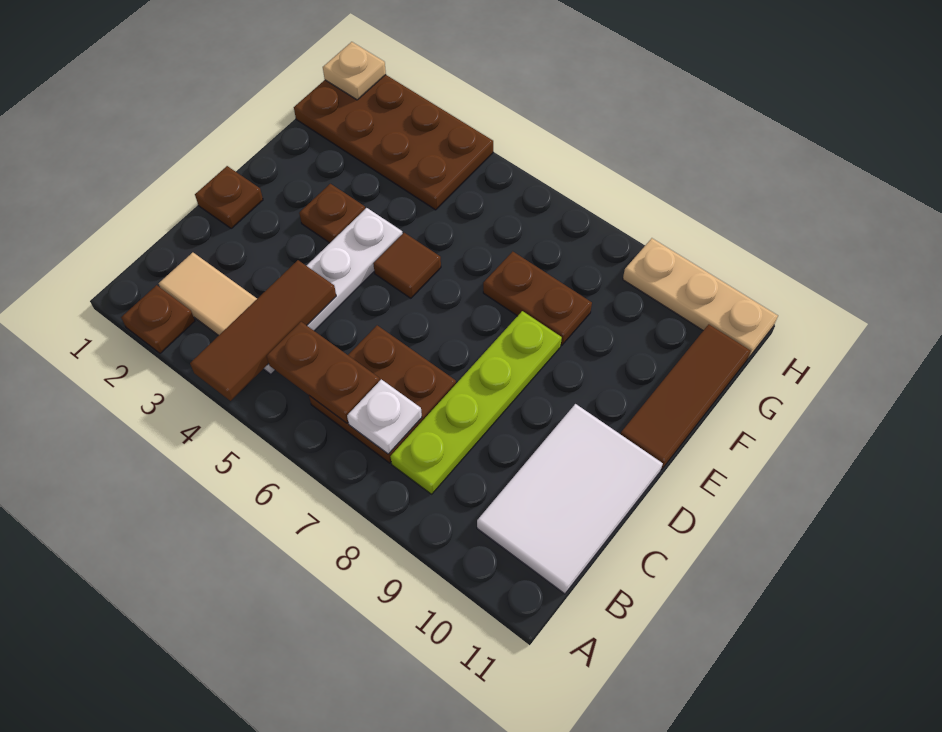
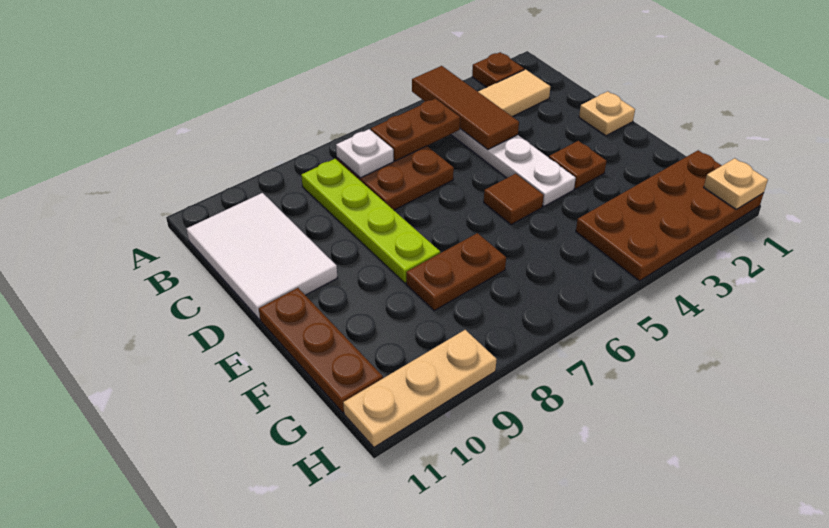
brown 1x1 plate [195,166,263,229] -> tan 1x1 plate [579,91,635,136]
brown 1x3 tile [621,324,751,470] -> brown 1x3 plate [259,288,383,413]

